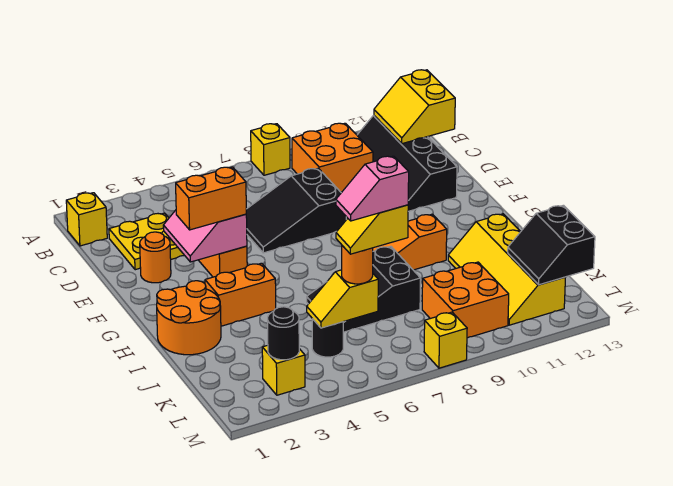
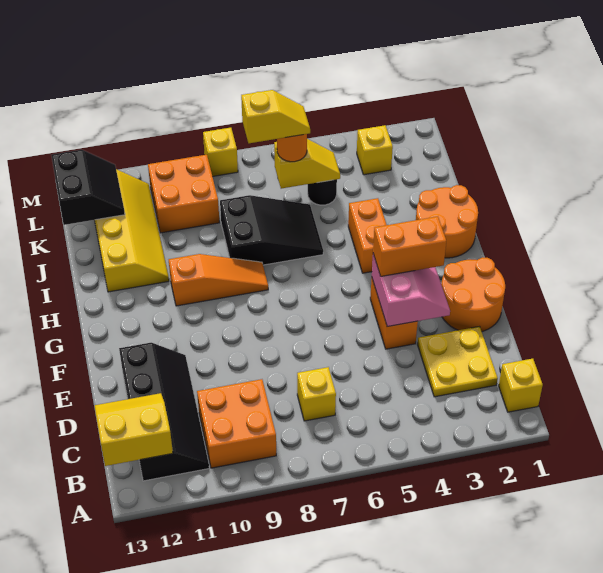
yellow 1x1 brick [251,124,290,175] -> yellow 1x1 brick moved to [297,367,336,421]
yellow 2x2 slope [374,70,455,144] -> yellow 2x2 slope turned to [95,393,173,466]
black 2x3 slope [246,168,346,253] -> none
orange 1x1 round brick [140,232,171,283] -> orange 2x2 round brick [441,257,505,331]
orange 1x2 brick [205,263,276,326] -> orange 1x2 brick turned to [348,198,387,273]
pink 1x2 slope [336,156,409,221] -> none
black 1x1 round brick [268,307,299,360] -> none

